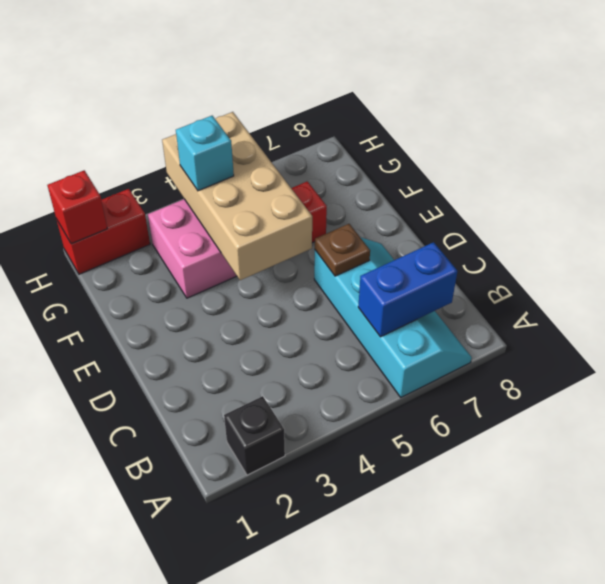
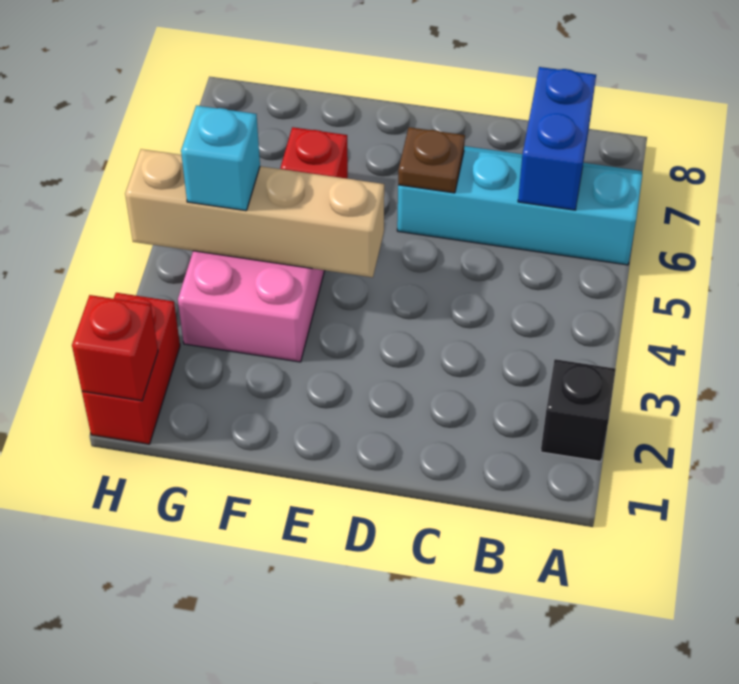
tan 2x4 brick [162,112,312,280] -> tan 1x4 brick [125,149,384,277]

